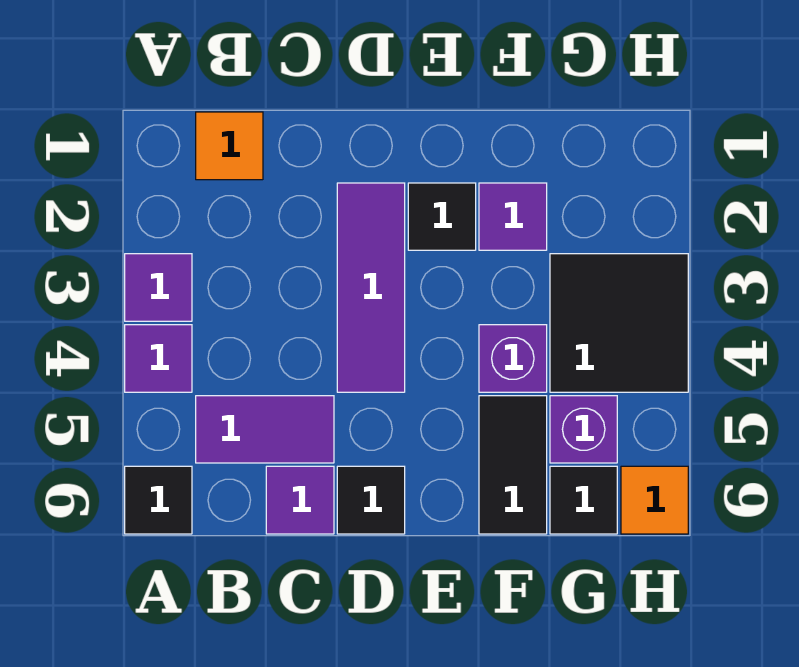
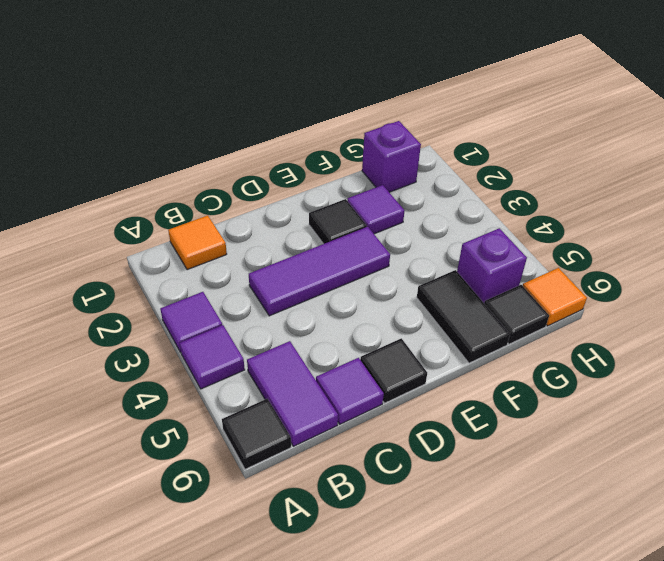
purple 1x2 tile [196,396,334,463] -> purple 1x2 tile turned to [247,341,338,446]
purple 1x3 tile [337,183,405,392] -> purple 1x3 tile turned to [249,227,390,316]
purple 1x1 brick [479,325,547,392] -> purple 1x1 brick moved to [362,121,421,192]
black 2x2 tile [550,254,688,392] -> none

